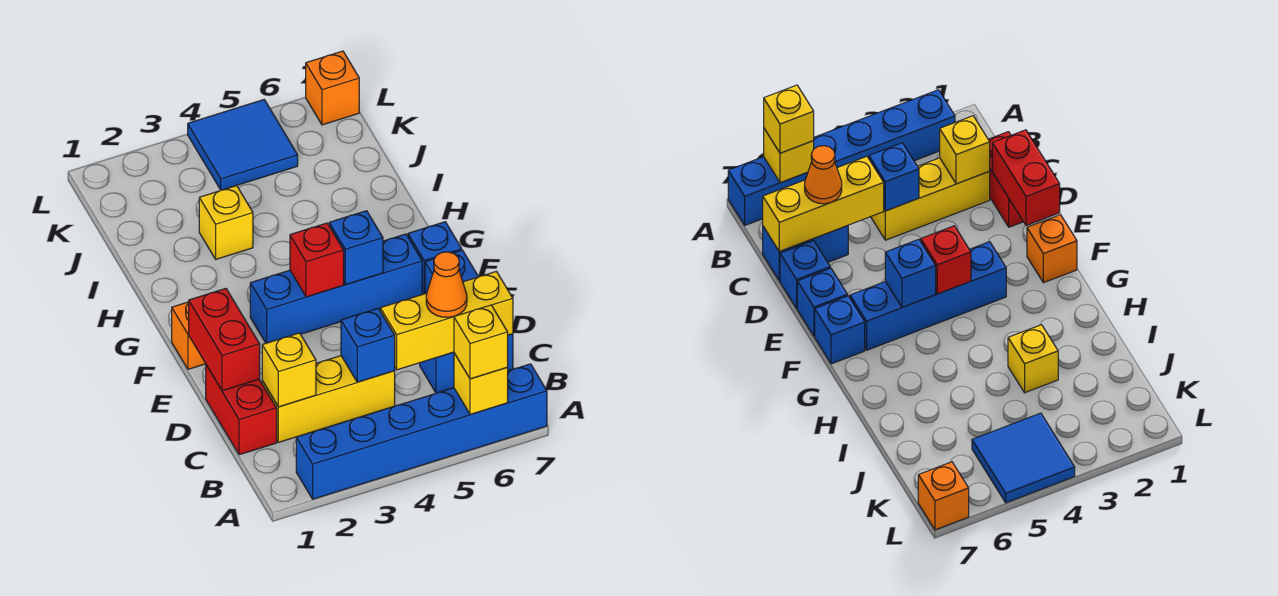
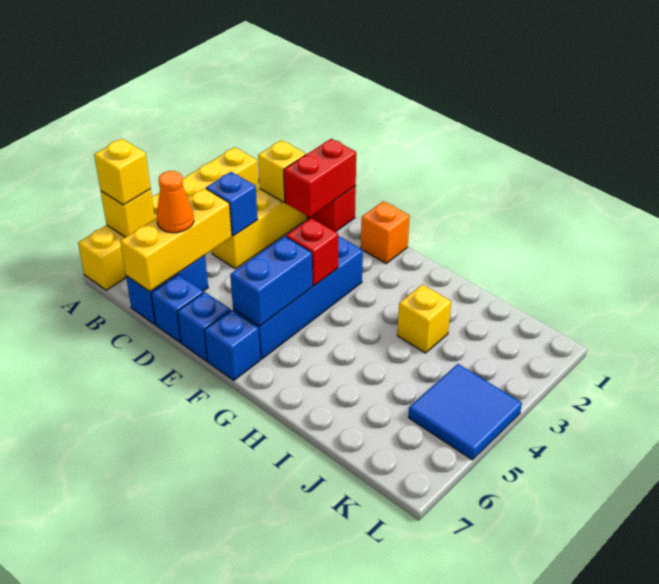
blue 1x6 brick [296,364,547,499] -> yellow 1x6 brick [78,147,259,290]
red 1x2 brick [189,289,260,391] -> red 1x2 brick turned to [284,139,356,217]
blue 1x1 brick [329,211,383,285] -> blue 1x2 brick [230,236,313,326]
orange 1x1 brick [306,51,359,125] -> none

